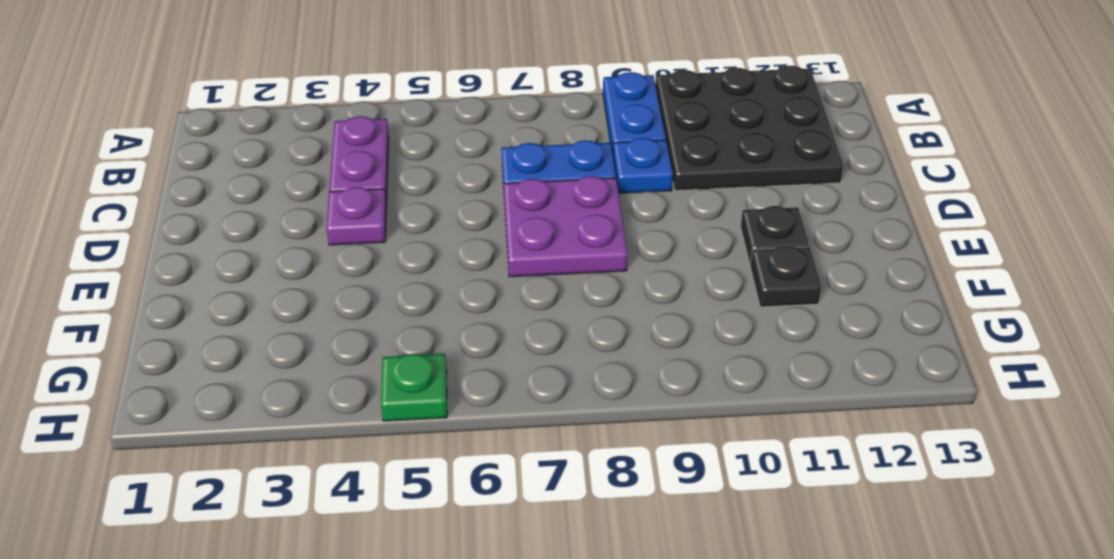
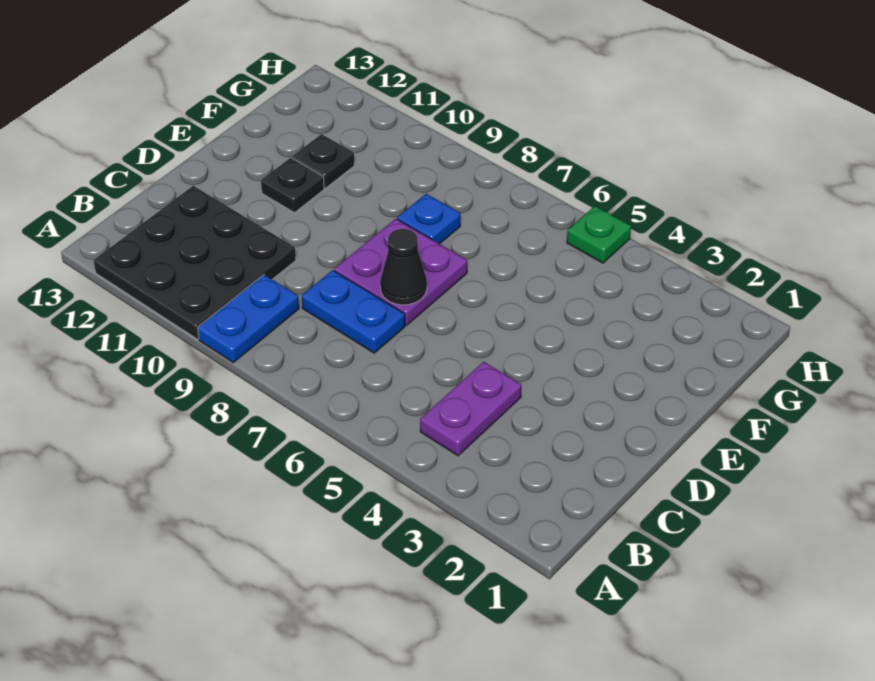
blue 1x1 plate [613,138,673,193] -> blue 1x1 plate moved to [397,194,461,244]
purple 1x1 plate [326,187,387,245] -> none
none -> black 1x1 cone [380,229,427,305]

